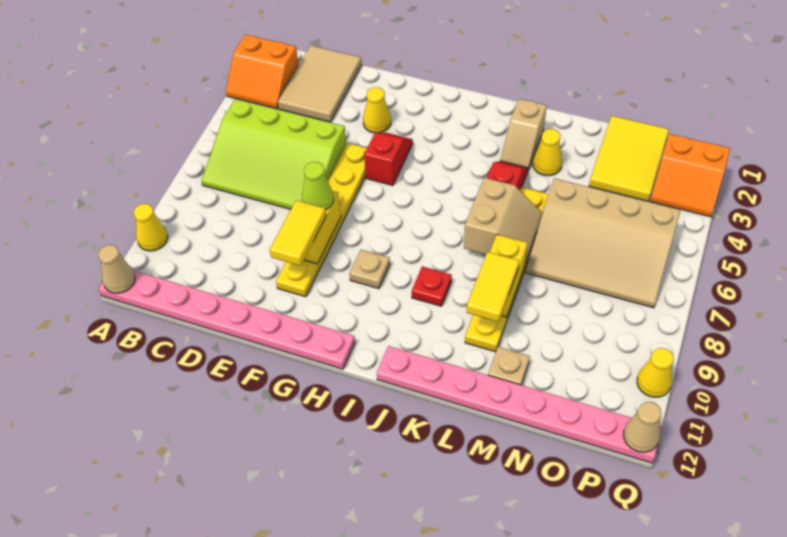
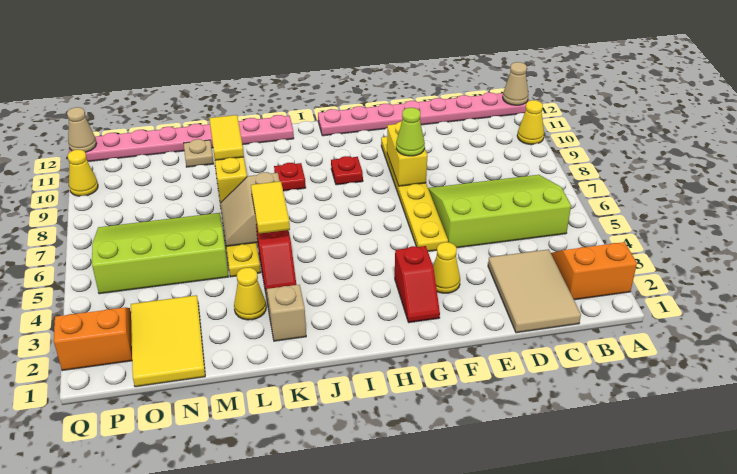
yellow 1x2 tile [270,200,326,266] -> yellow 1x2 tile moved to [251,181,290,234]
red 1x2 slope [364,133,413,185] -> red 1x2 slope moved to [395,246,440,323]
tan 1x1 plate [349,250,390,289] -> red 1x1 plate [331,156,363,185]
tan 3x4 slope [526,178,680,308] -> lime 3x4 slope [92,213,228,294]

